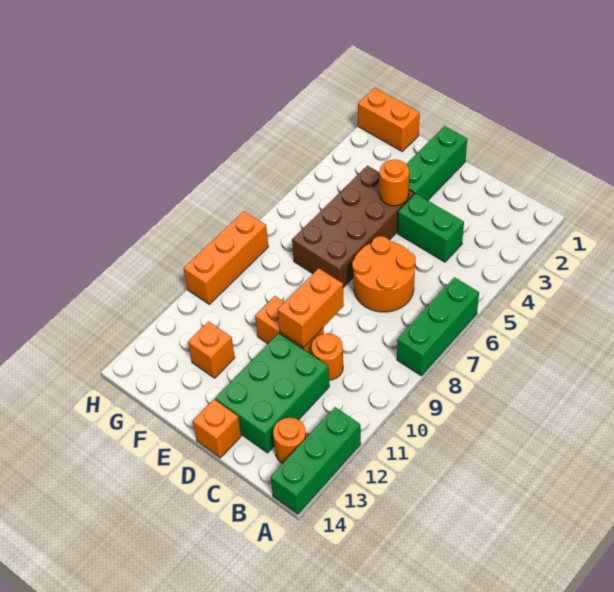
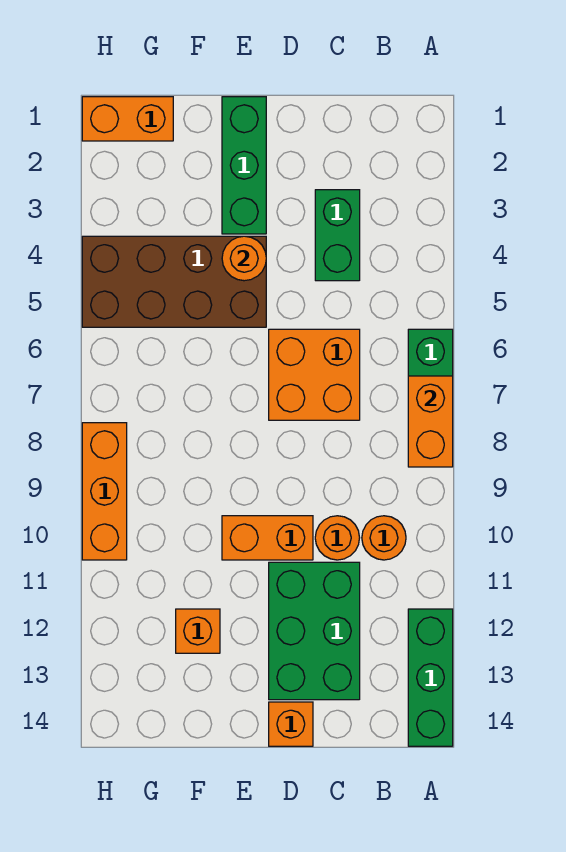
orange 1x1 round brick [273,418,306,463] -> orange 1x1 round brick moved to [362,516,406,560]
green 1x2 brick [397,194,464,262] -> green 1x2 brick turned to [315,190,360,281]
orange 2x2 round brick [352,236,416,312] -> orange 2x2 brick [269,329,360,420]
orange 1x2 brick [278,268,344,347] -> orange 1x2 brick moved to [408,376,453,467]
brown 2x4 brick [292,166,414,288] -> brown 2x4 brick turned to [82,236,266,327]

